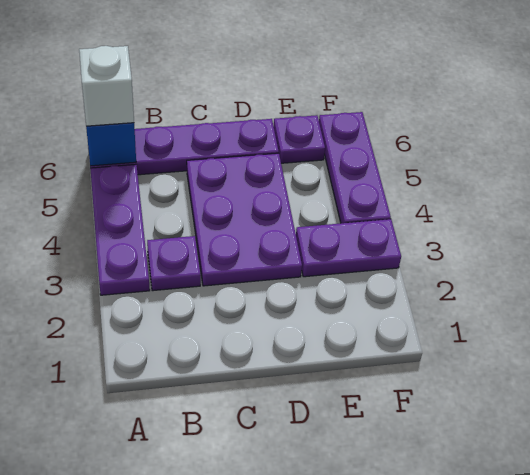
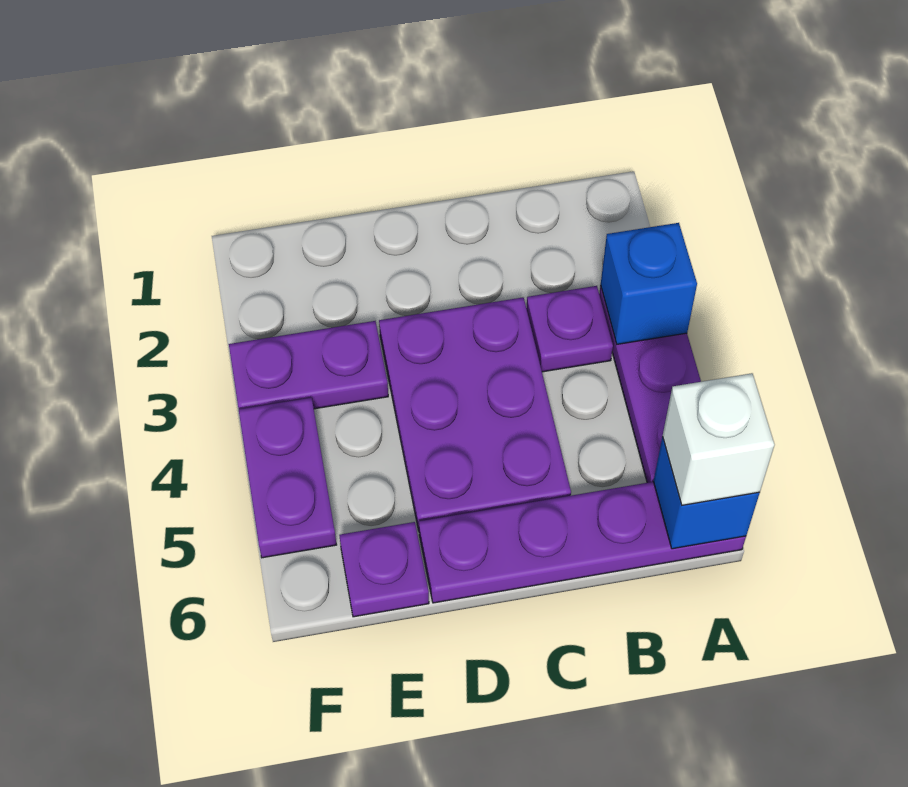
none -> blue 1x1 brick [601,223,697,344]
purple 1x3 plate [319,112,391,223] -> purple 1x2 plate [239,398,337,558]

